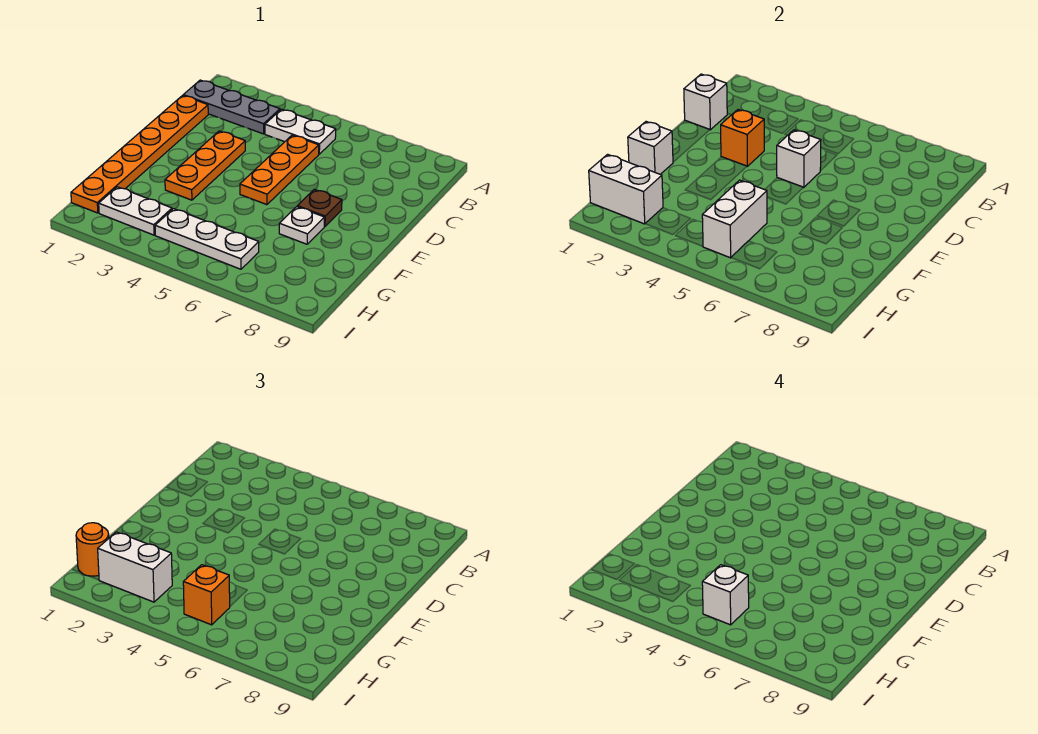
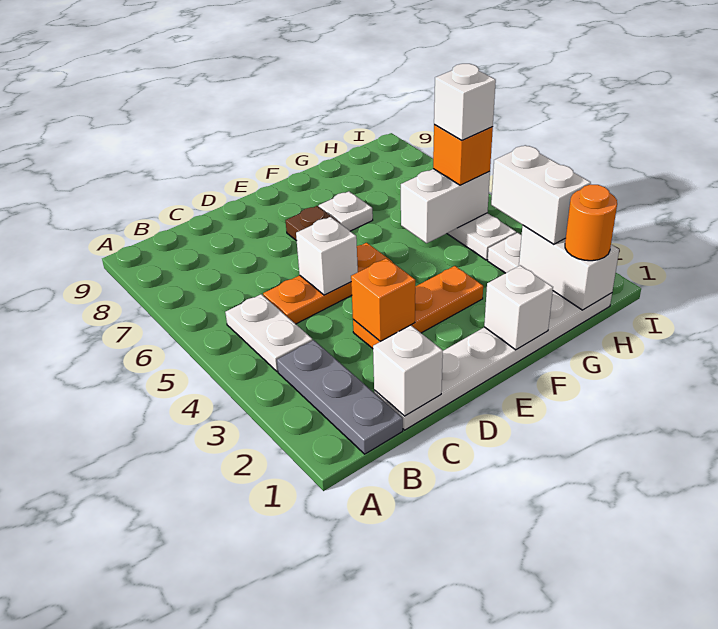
orange 1x6 plate [71,95,208,213] -> white 1x6 plate [374,291,612,430]

